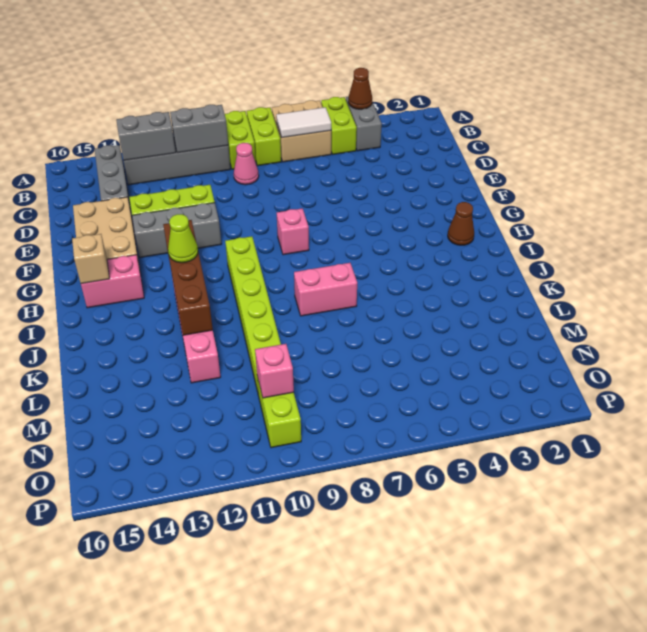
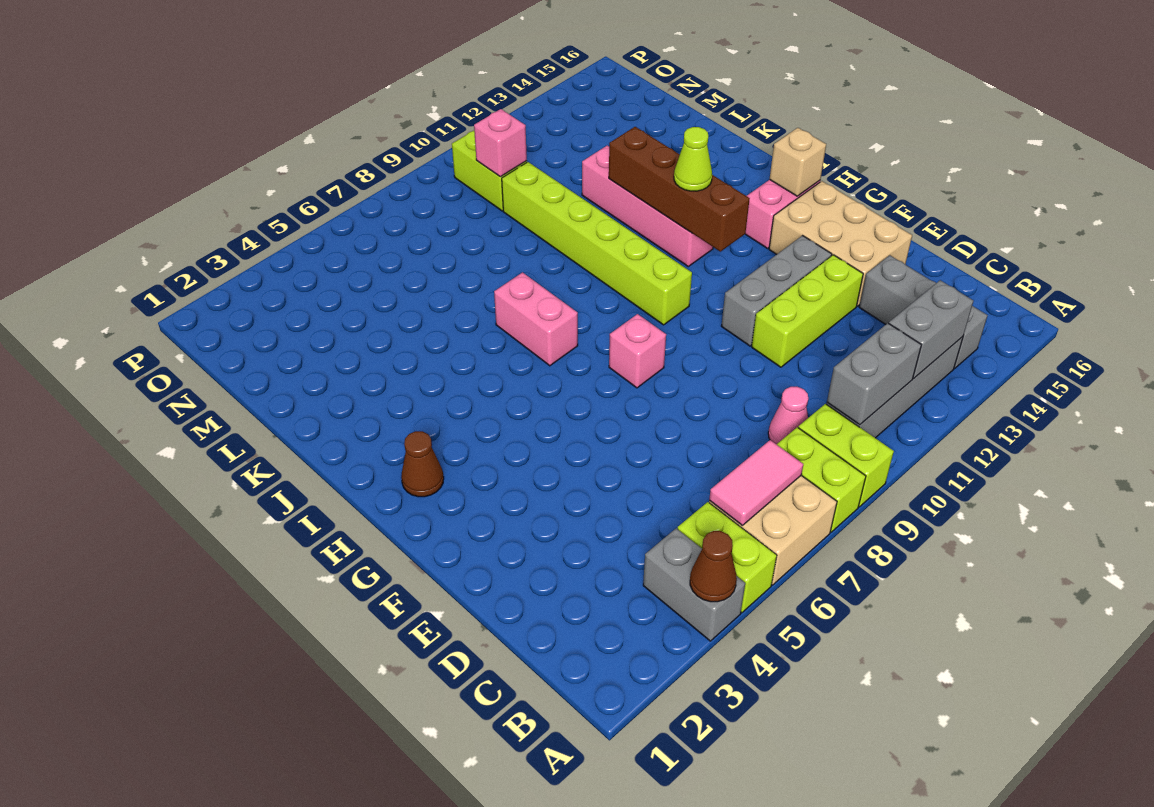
white 1x2 tile [276,107,331,137] -> pink 1x2 tile [709,440,803,525]
pink 1x2 brick [294,263,357,316] -> pink 1x2 brick turned to [494,273,578,366]

